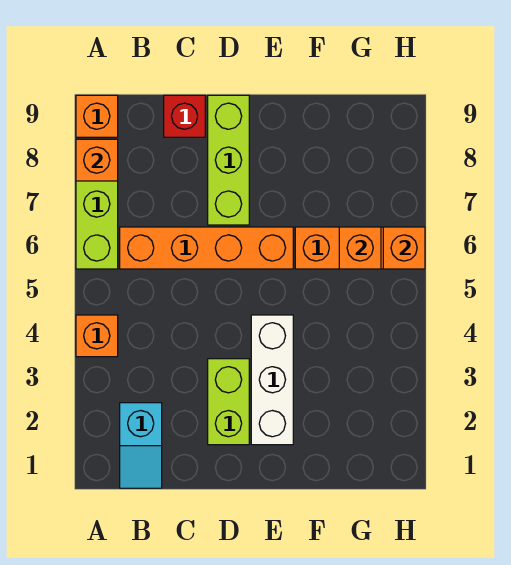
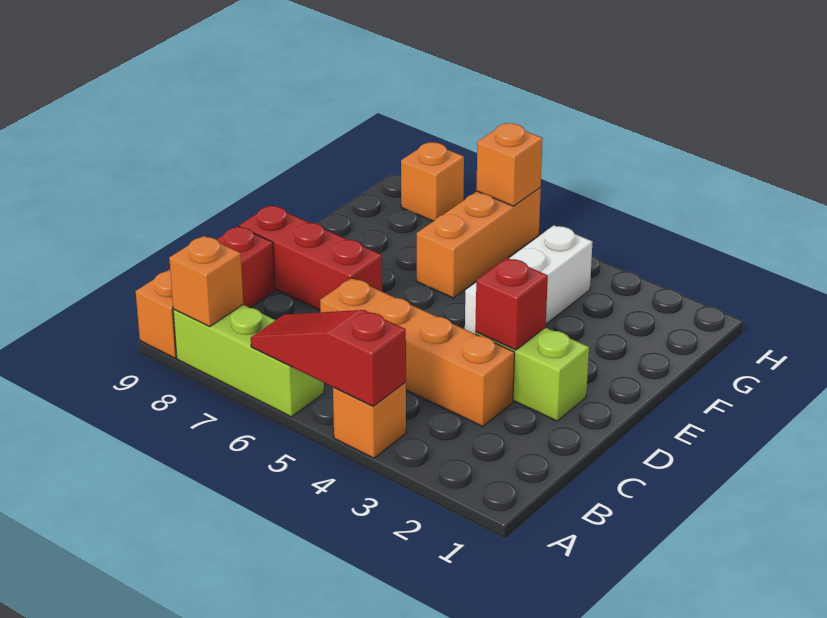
none -> red 1x3 slope [251,310,406,406]
cyan 1x2 slope [120,403,162,488] -> none
orange 1x4 brick [120,227,293,269] -> orange 1x4 brick turned to [320,278,514,426]
none -> red 1x1 brick [475,258,548,350]
lime 1x3 brick [208,95,249,225] -> red 1x3 brick [239,205,382,310]
white 1x3 brick [251,315,293,445] -> white 1x3 brick turned to [465,225,592,334]
orange 1x1 brick [339,227,381,269] -> orange 1x1 brick moved to [401,142,464,221]

